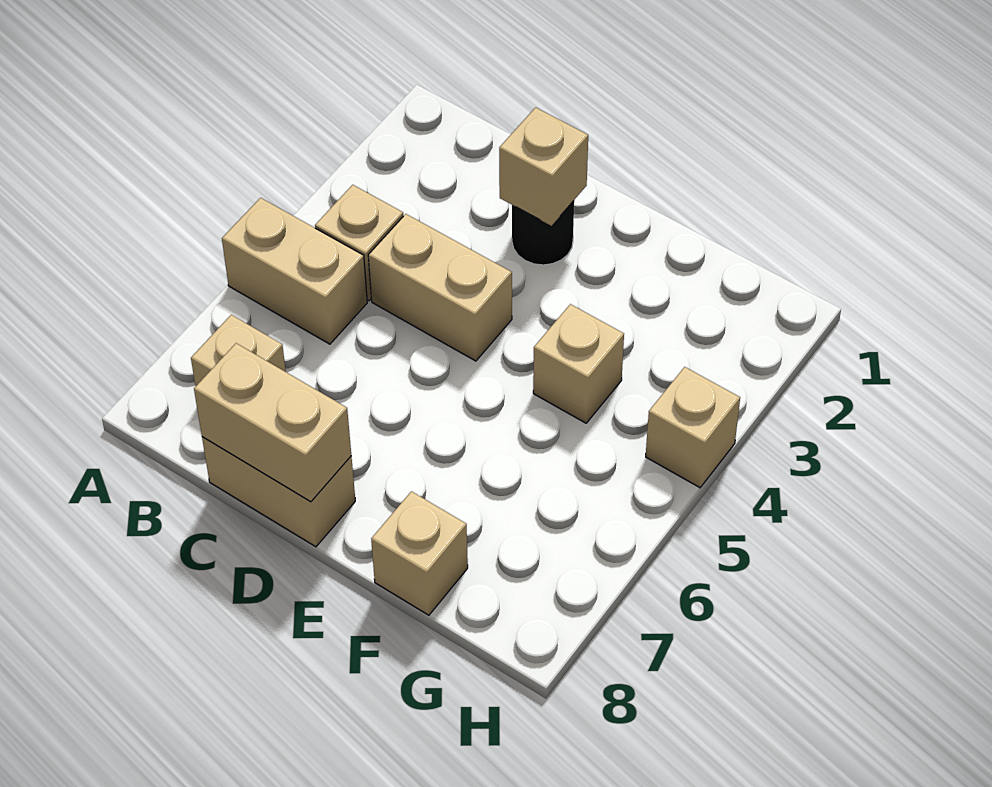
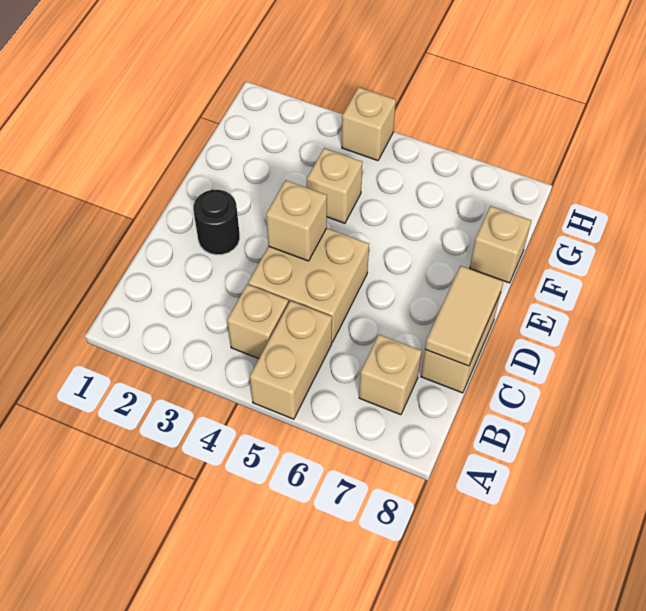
tan 1x2 brick [368,214,512,361] -> tan 2x2 brick [248,228,369,342]
tan 1x2 brick [194,343,351,502] -> tan 1x2 tile [425,266,503,366]
tan 1x1 brick [499,107,588,226] -> tan 1x1 brick moved to [266,180,327,261]

